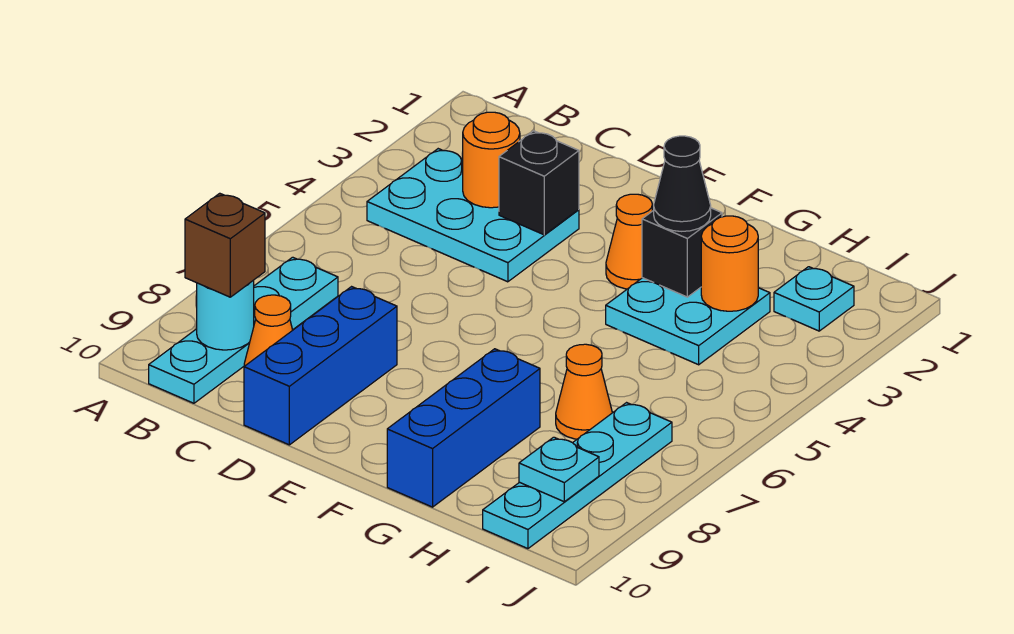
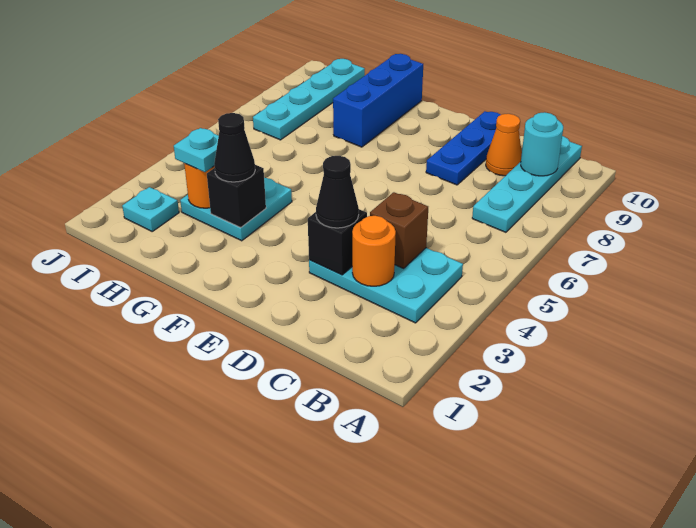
brown 1x1 brick [185,193,265,297] -> brown 1x1 brick moved to [370,192,428,268]
none -> black 1x1 cone [316,156,359,228]
blue 1x3 brick [244,287,397,445] -> blue 1x3 plate [426,111,500,185]
orange 1x1 cone [606,194,652,289] -> none
orange 1x1 cone [556,344,612,439] -> none
cyan 1x1 plate [519,437,599,502] -> cyan 1x1 plate moved to [174,128,219,172]

